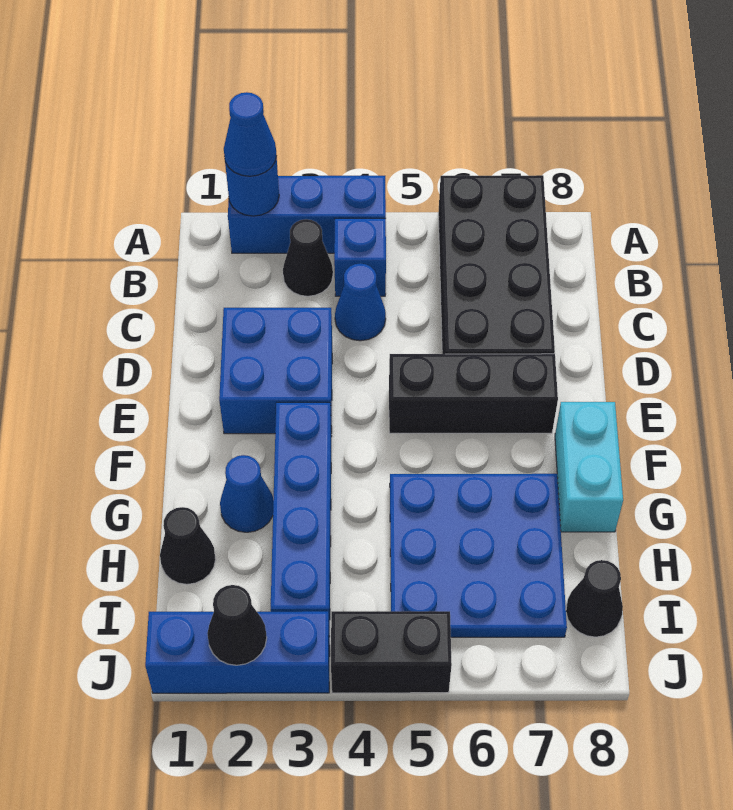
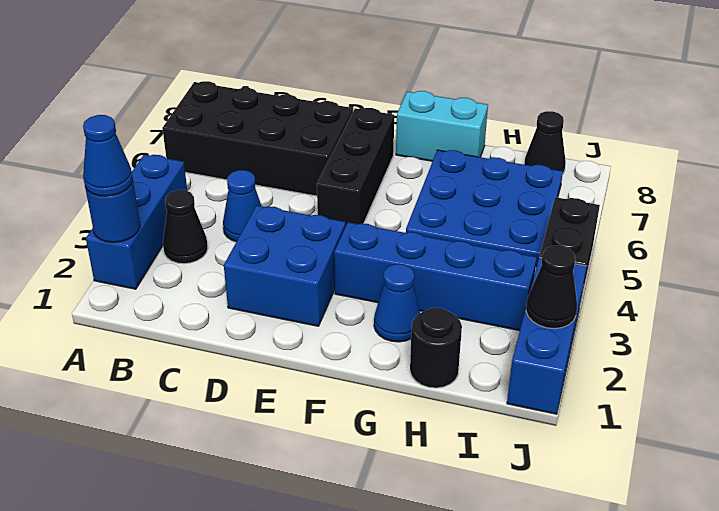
blue 1x1 brick [334,218,386,296] -> none
black 1x1 cone [160,507,216,584] -> black 1x1 round brick [410,308,462,388]

